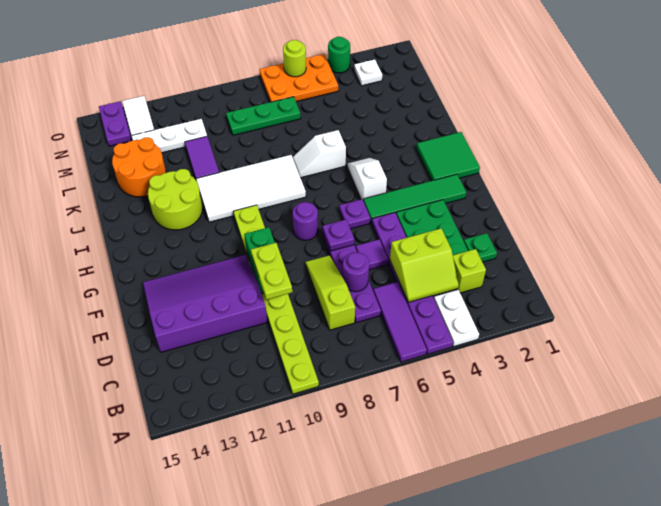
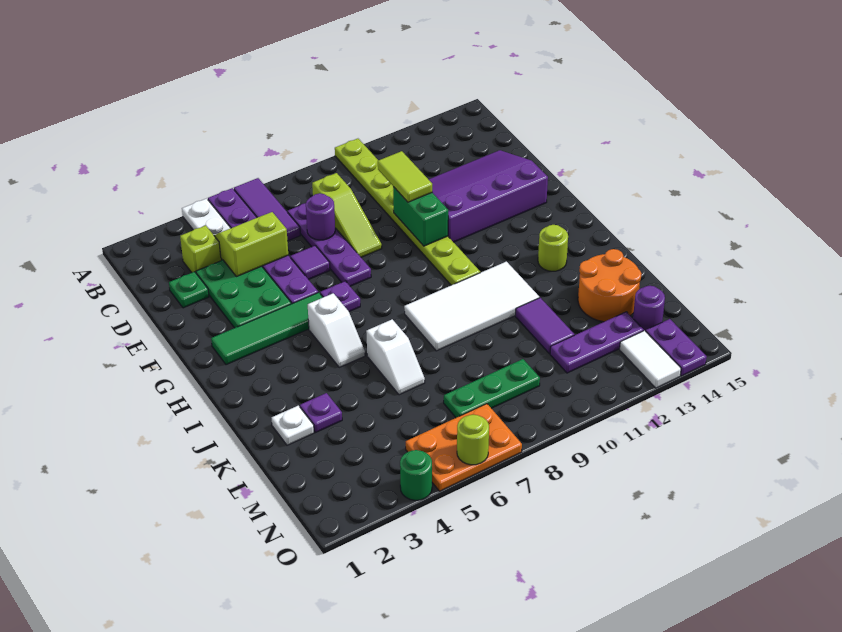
lime 1x2 plate [251,243,292,300] -> lime 1x2 tile [378,151,432,202]
purple 3x4 slope [143,255,267,352] -> purple 3x4 slope turned to [428,150,548,242]
purple 1x1 plate [323,220,354,251] -> purple 1x1 plate moved to [300,393,342,432]
purple 1x1 round brick [292,202,318,240] -> purple 1x1 round brick moved to [633,286,665,331]
green 2x2 tile [416,132,480,181] -> none
lime 2x2 round brick [148,169,202,230] -> lime 1x1 round brick [538,225,568,271]
white 1x2 slope [293,130,346,178] -> white 1x2 slope turned to [366,319,425,395]
white 1x3 plate [132,119,207,153] -> purple 1x3 plate [550,312,644,373]
white 1x1 plate [354,60,382,86] -> white 1x1 plate moved to [272,406,314,445]

